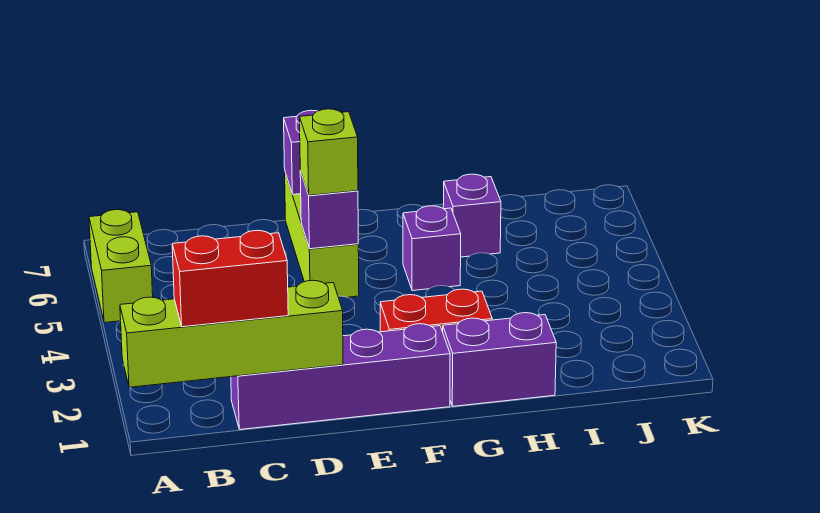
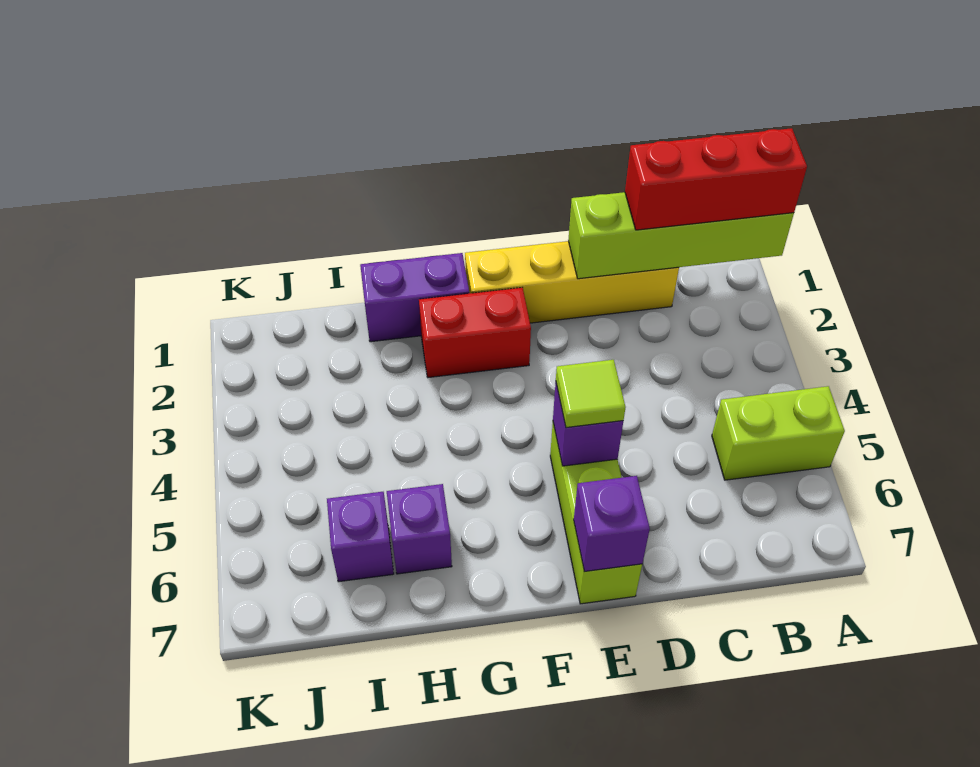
lime 1x2 brick [89,210,153,323] -> lime 1x2 brick turned to [712,386,845,480]
red 1x2 brick [172,231,288,327] -> red 1x3 brick [625,128,807,230]
purple 1x4 brick [231,324,450,430] -> yellow 1x4 brick [465,241,679,323]
lime 1x1 brick [299,109,358,195] -> lime 1x1 tile [556,360,625,428]
purple 1x1 brick [403,206,461,291] -> purple 1x1 brick moved to [327,492,394,582]

